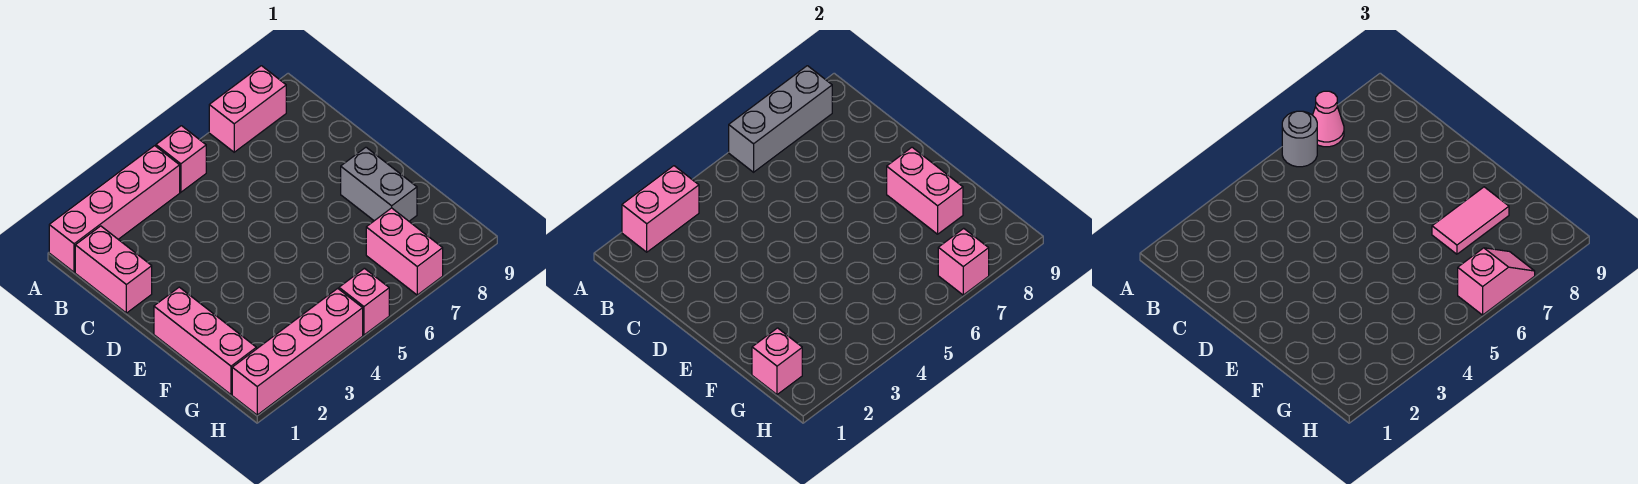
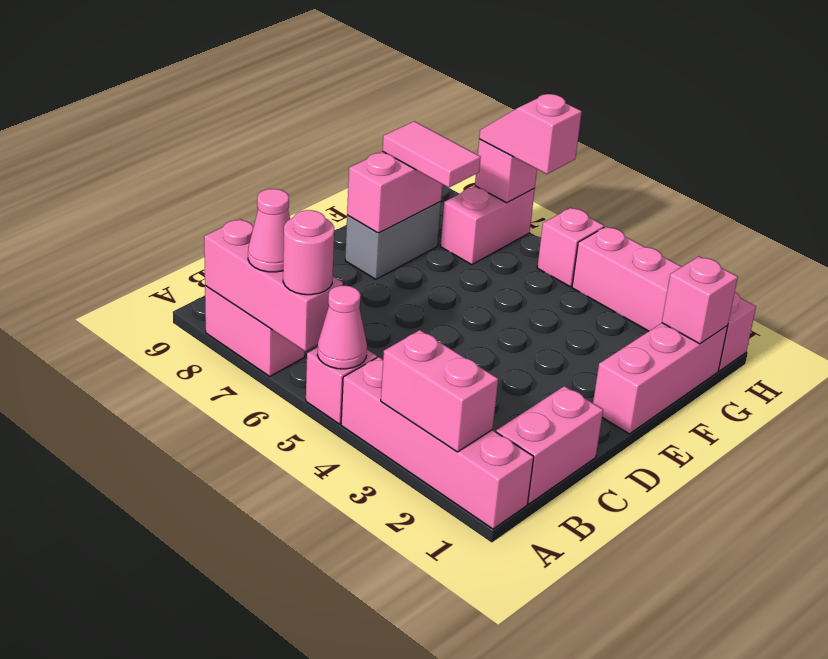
none -> pink 1x1 cone [317,286,367,369]
grey 1x3 brick [729,66,832,172] -> pink 1x3 brick [204,219,343,351]
grey 1x1 round brick [1282,111,1317,167] -> pink 1x1 round brick [283,210,334,295]

